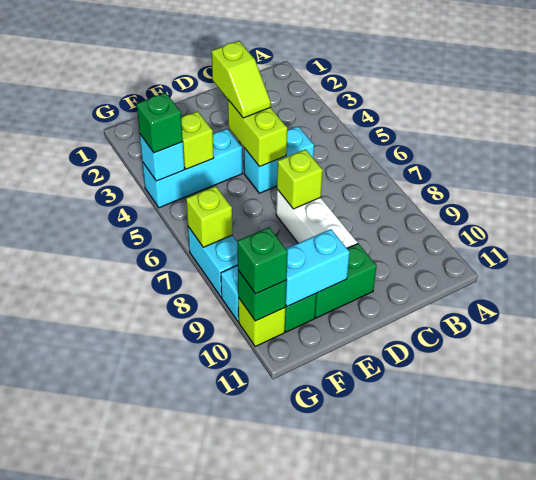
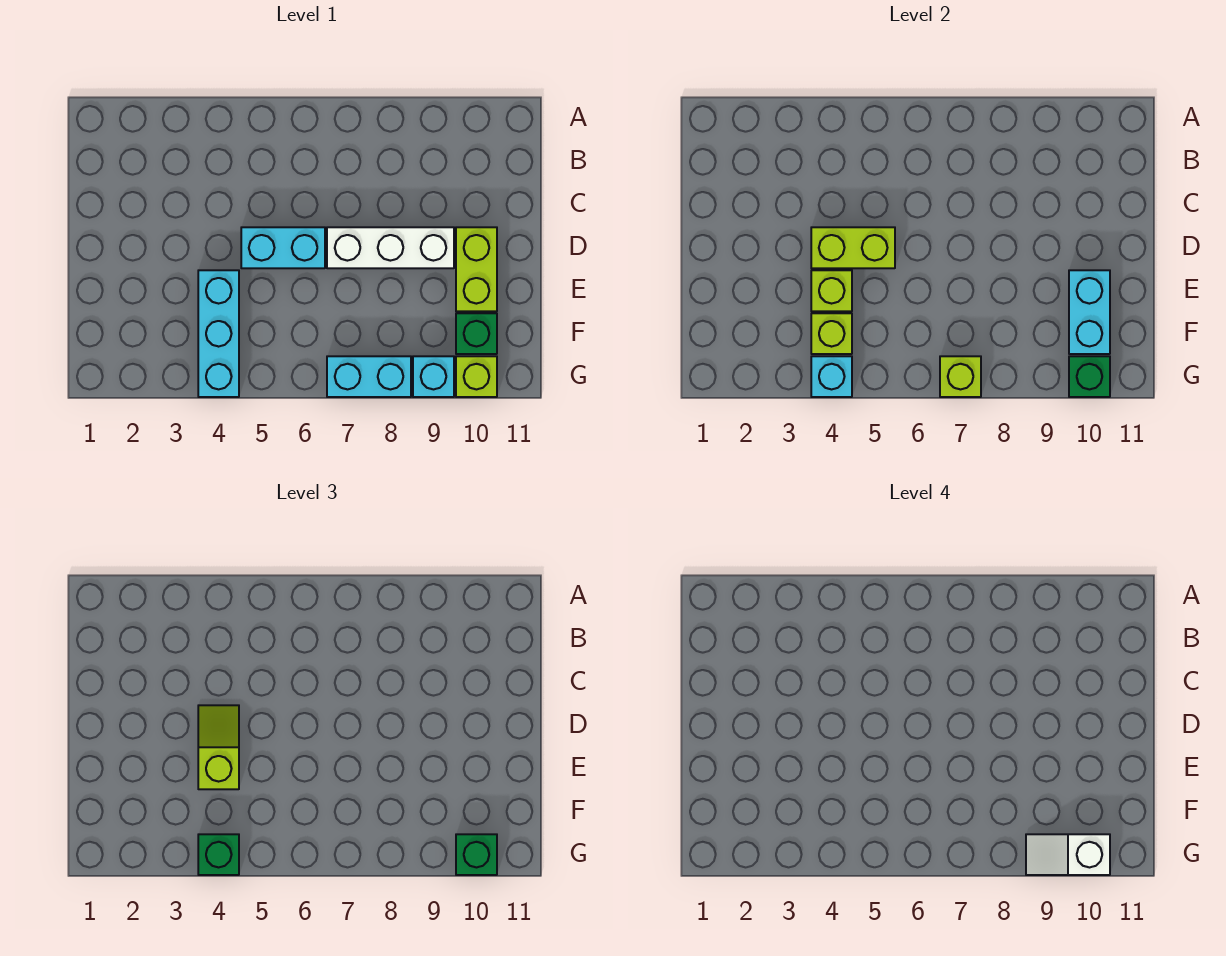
cyan 1x2 brick [244,126,314,193] -> cyan 1x2 brick turned to [241,227,325,268]
lime 1x2 slope [212,41,271,118] -> lime 1x2 slope turned to [198,705,239,789]
lime 1x1 brick [277,149,323,209] -> lime 1x1 brick moved to [811,270,852,311]
green 1x2 brick [315,244,377,318] -> lime 1x2 brick [456,227,497,311]
none -> white 1x2 slope [1026,834,1110,875]

